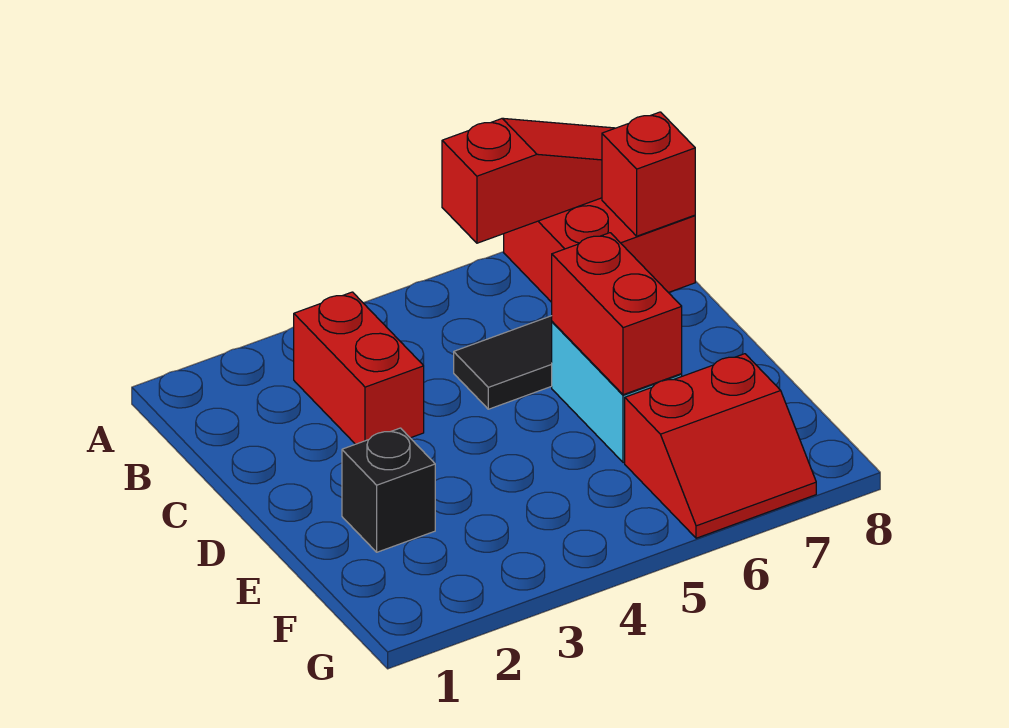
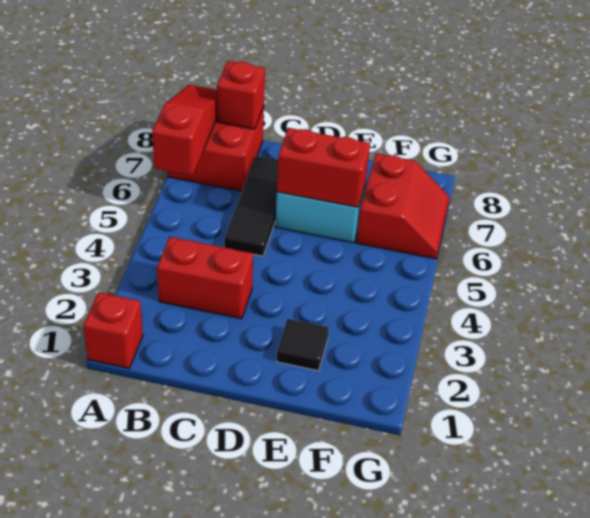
none -> red 1x1 brick [83,292,143,368]
black 1x1 brick [342,428,435,552] -> black 1x1 tile [277,319,329,371]

